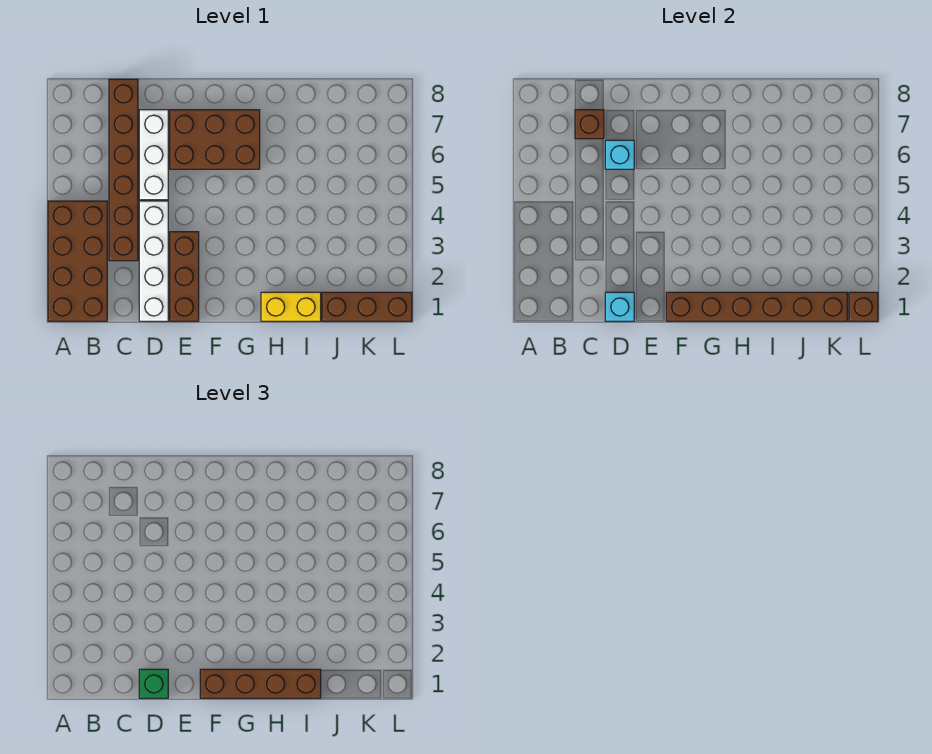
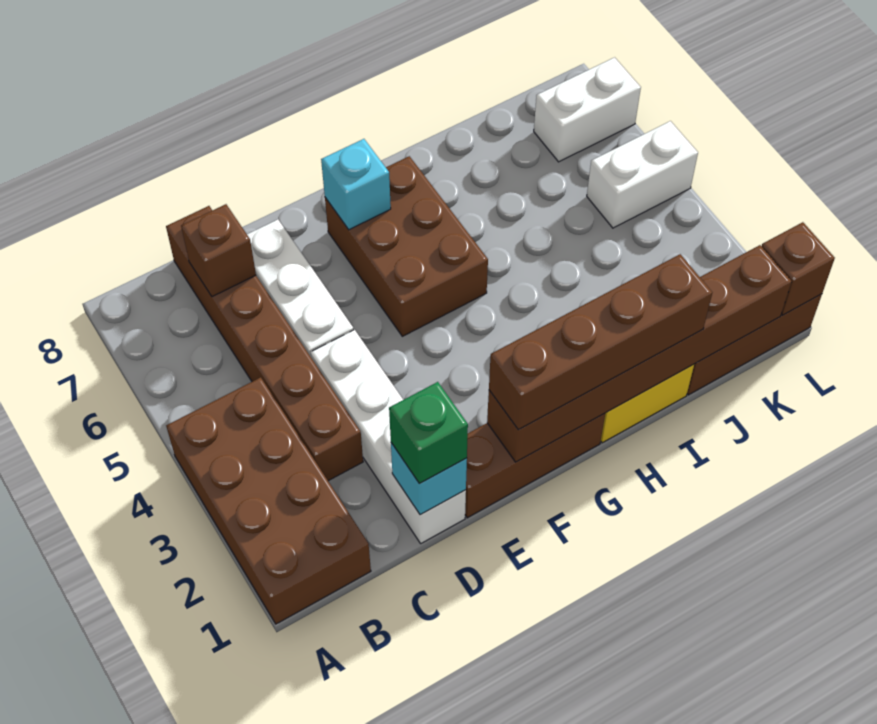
cyan 1x1 brick [605,140,634,169] -> cyan 1x1 brick moved to [321,139,391,230]
brown 1x3 brick [170,232,199,321] -> brown 1x3 brick turned to [465,413,605,518]
brown 2x3 brick [170,110,260,169] -> brown 2x3 brick turned to [325,156,488,336]
none -> white 1x2 brick [587,121,698,228]
none -> white 1x2 brick [534,57,641,162]

